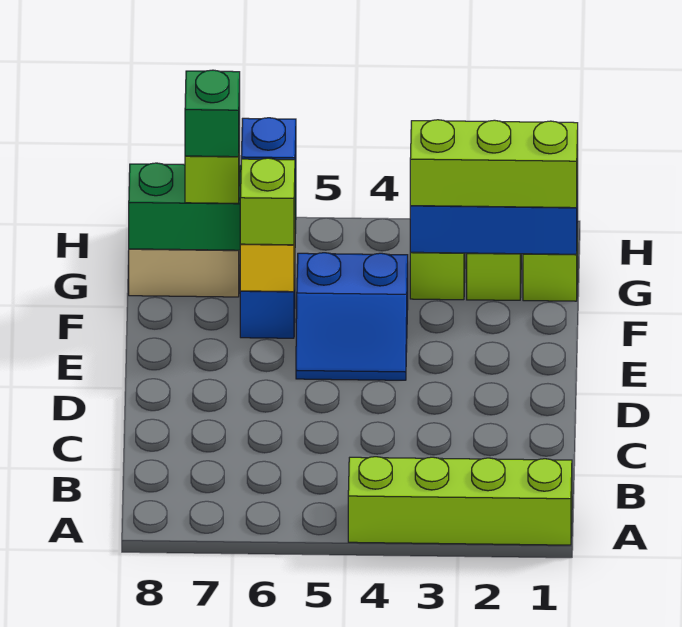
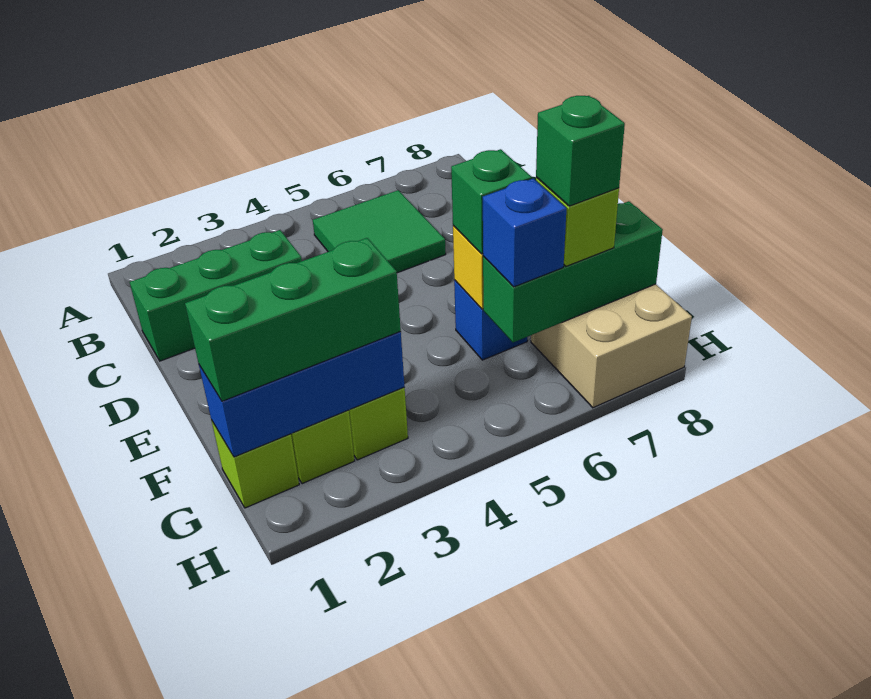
lime 1x4 brick [348,457,572,545] -> none
none -> green 2x2 tile [313,190,446,273]
none -> green 1x3 brick [130,230,302,361]
blue 2x2 slope [296,253,408,380] -> none
lime 1x1 brick [240,158,295,245] -> green 1x1 brick [451,149,532,254]
lime 1x3 brick [410,120,578,208] -> green 1x3 brick [185,238,401,401]

